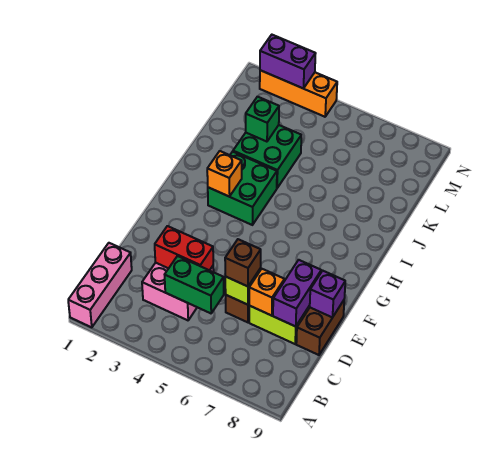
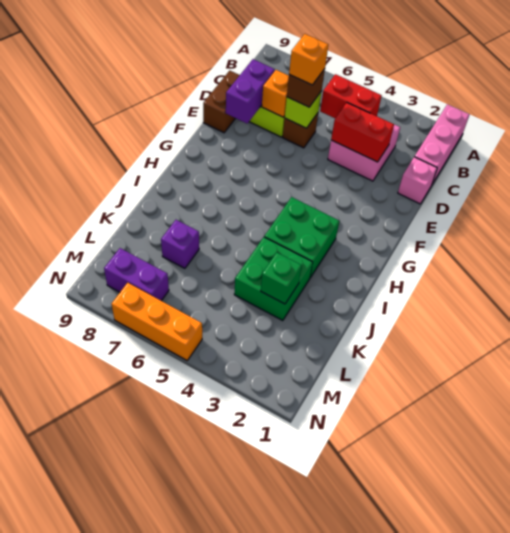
green 1x2 brick [165,256,224,313] -> red 1x2 brick [320,74,382,118]
none -> pink 1x1 brick [398,157,437,204]
purple 1x1 brick [310,271,345,317] -> purple 1x1 brick moved to [161,220,199,268]
orange 1x1 brick [207,151,242,197] -> orange 1x1 brick moved to [289,34,328,85]
orange 1x3 brick [260,70,337,117] -> orange 1x3 brick moved to [112,283,202,360]
purple 1x2 brick [260,35,316,88] -> purple 1x2 brick moved to [104,248,169,301]

